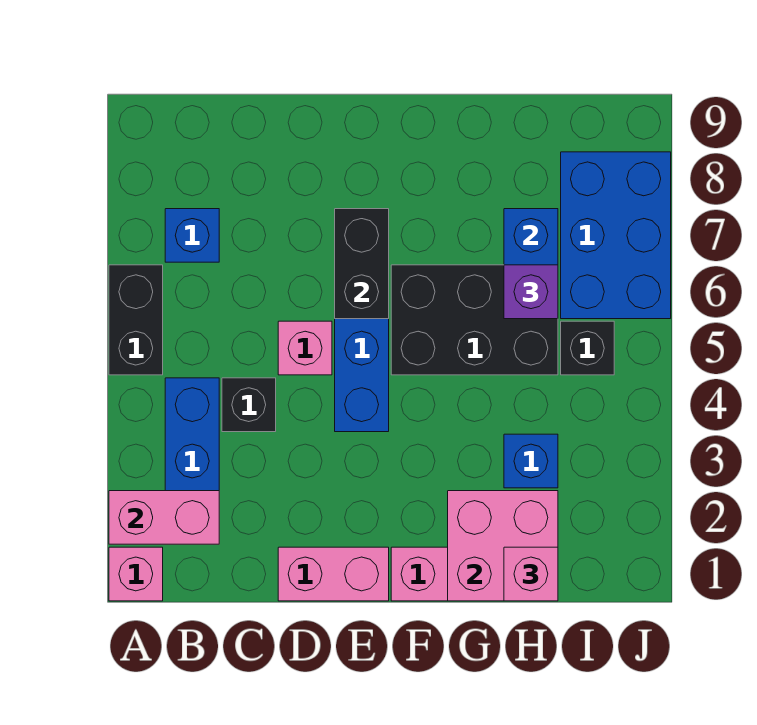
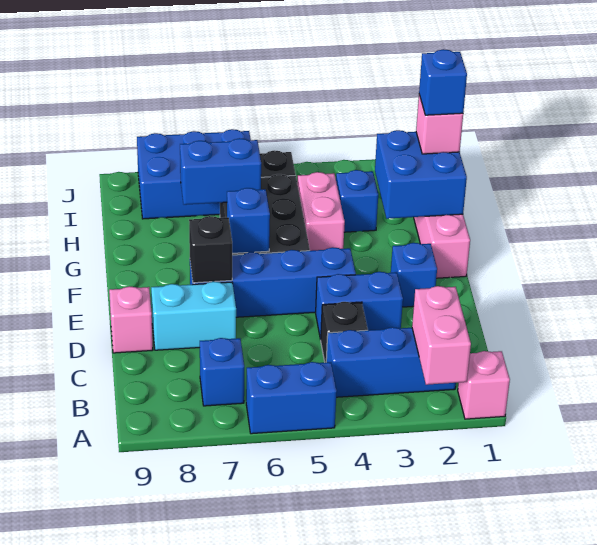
black 1x2 brick [109,265,163,375] -> blue 1x2 brick [246,362,337,434]
pink 1x2 brick [278,547,389,601] -> pink 1x2 brick moved to [297,172,345,251]
none -> blue 1x2 brick [316,272,403,340]
pink 1x1 brick [278,321,332,375] -> pink 1x1 brick moved to [109,286,153,353]
none -> cyan 1x2 brick [151,281,236,350]
none -> blue 1x1 brick [391,243,437,307]
black 1x2 brick [335,209,389,319] -> black 1x1 brick [189,216,232,283]
none -> blue 1x1 brick [227,188,270,253]
pink 2x2 brick [448,491,558,601] -> blue 2x2 brick [375,130,467,219]
none -> blue 1x1 brick [419,49,467,115]
purple 1x1 brick [504,265,558,319] -> none

